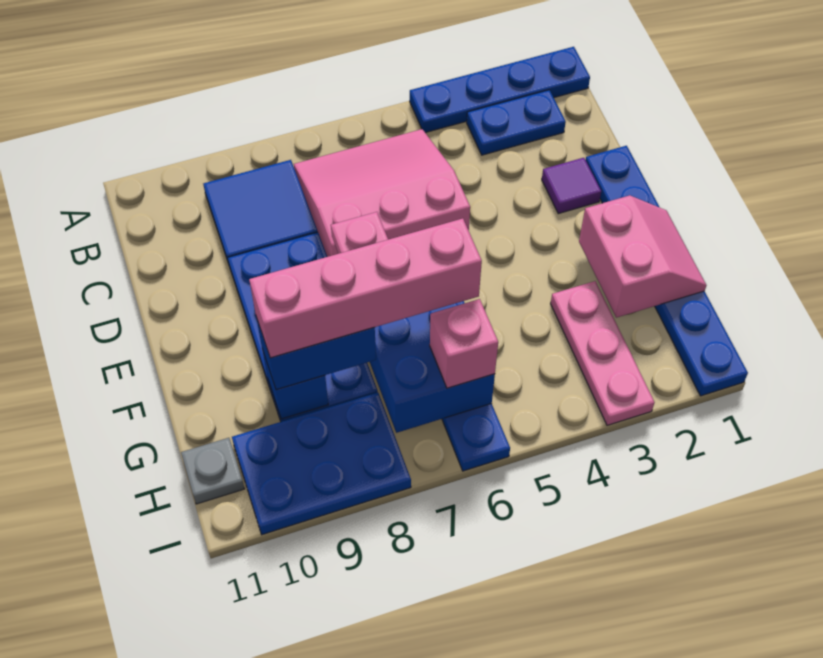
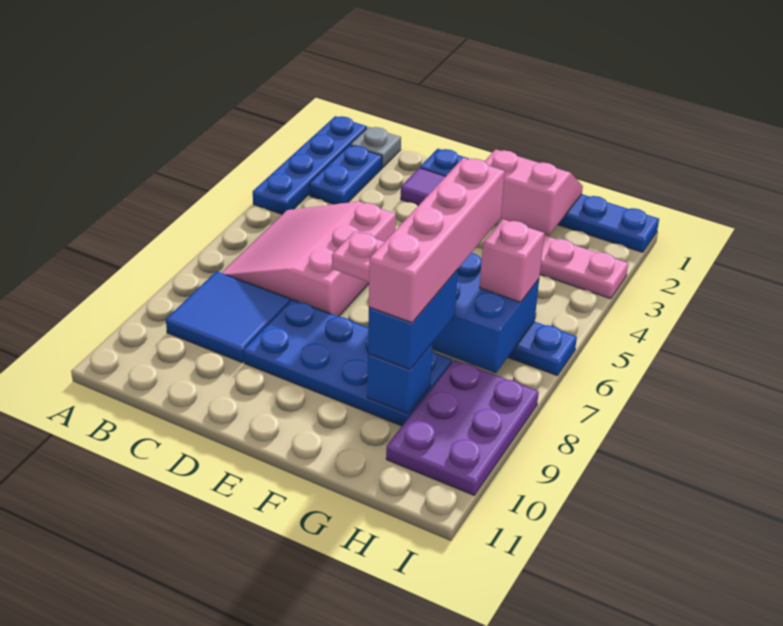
blue 2x3 plate [232,393,411,535] -> purple 2x3 plate [386,360,539,495]
grey 1x1 plate [181,438,245,504] -> grey 1x1 plate moved to [350,127,401,168]

